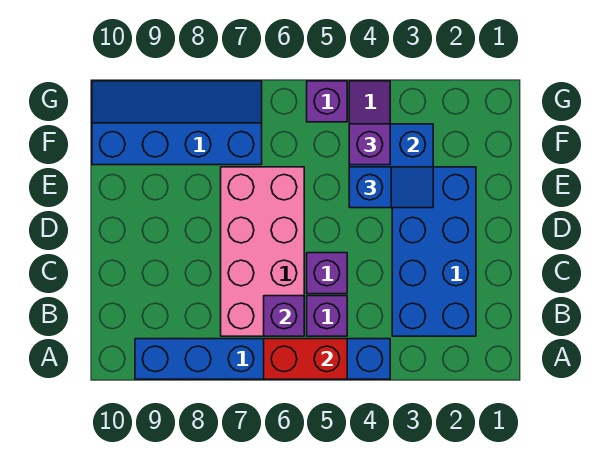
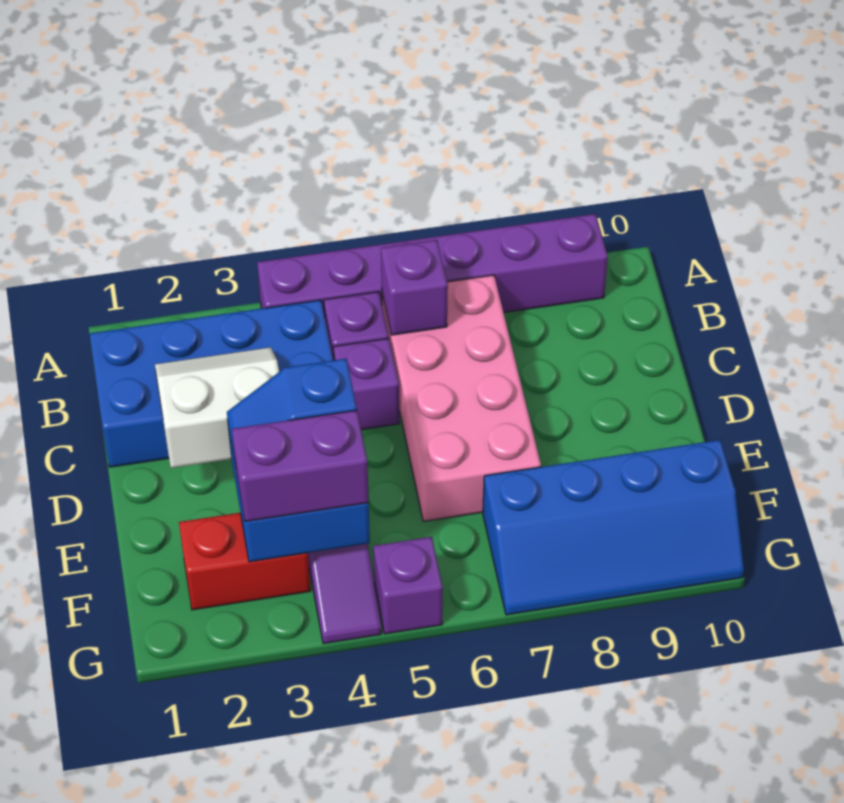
blue 1x6 brick [135,339,390,379] -> purple 1x6 brick [257,214,608,316]
red 1x2 brick [264,339,347,379] -> red 1x2 brick moved to [179,513,310,610]
blue 2x4 brick [392,167,476,336] -> blue 2x4 brick turned to [90,300,333,467]
none -> white 2x2 slope [155,347,279,468]
purple 1x1 brick [349,124,390,165] -> purple 1x2 brick [232,410,369,521]

